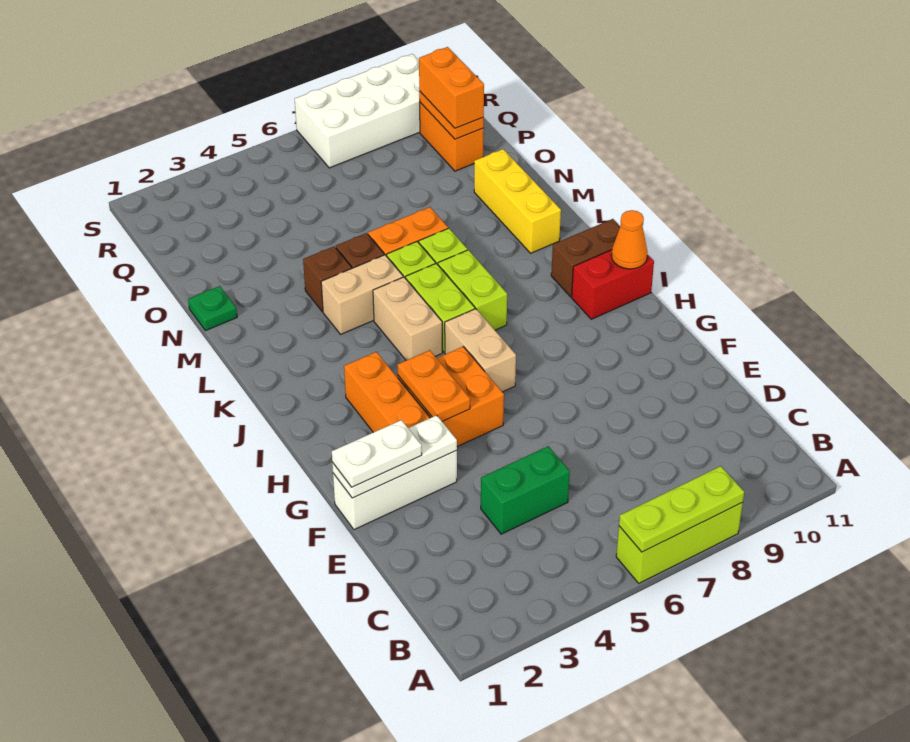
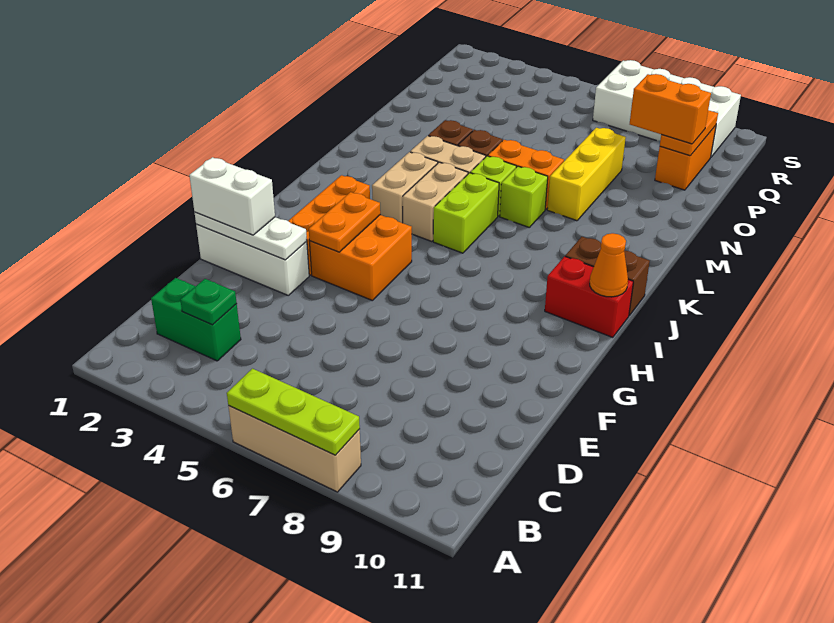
lime 1x3 brick [616,503,743,583] -> tan 1x3 brick [228,406,361,492]
green 1x2 brick [481,446,570,534] -> green 1x2 brick moved to [151,278,241,361]
white 1x2 plate [332,420,422,487] -> white 1x2 brick [189,157,275,235]
tan 1x2 brick [445,309,516,392] -> tan 1x2 brick moved to [372,152,438,223]
lime 1x2 brick [438,250,507,330] -> none
yellow 1x3 brick [474,149,561,253] -> yellow 1x3 brick moved to [547,128,626,221]
green 1x1 plate [188,286,237,331] -> green 1x1 plate moved to [180,279,237,325]
orange 1x2 brick [419,47,484,128] -> orange 1x2 brick turned to [630,74,711,144]

